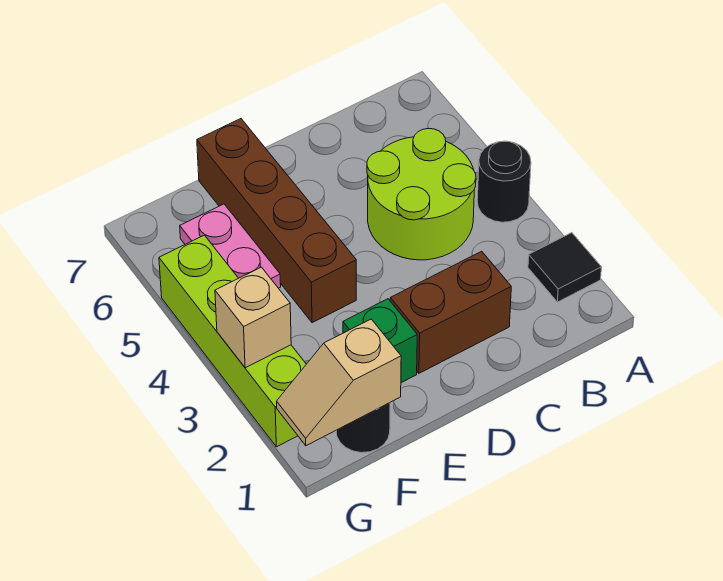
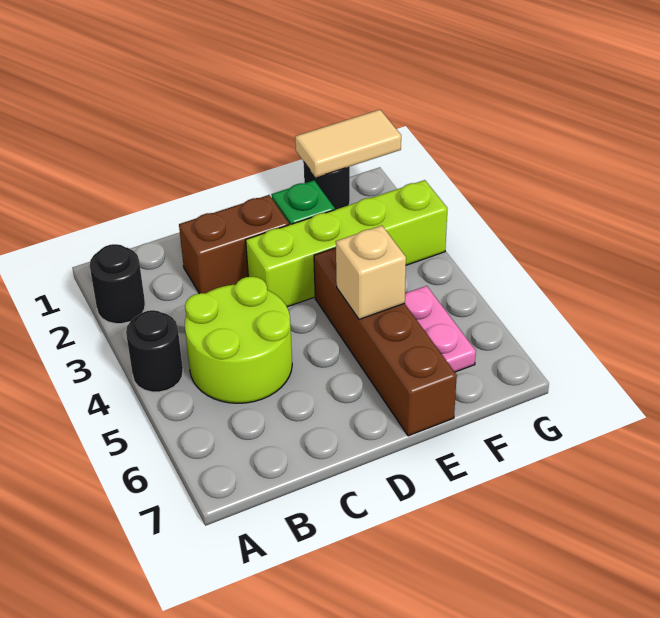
black 1x1 tile [528,233,602,302] -> black 1x1 round brick [90,244,145,324]
tan 1x2 slope [277,319,401,446] -> tan 1x2 tile [295,110,401,178]
lime 1x4 brick [159,235,306,447] -> lime 1x4 brick turned to [246,180,448,307]
tan 1x1 brick [215,267,291,368] -> tan 1x1 brick moved to [336,226,406,319]

